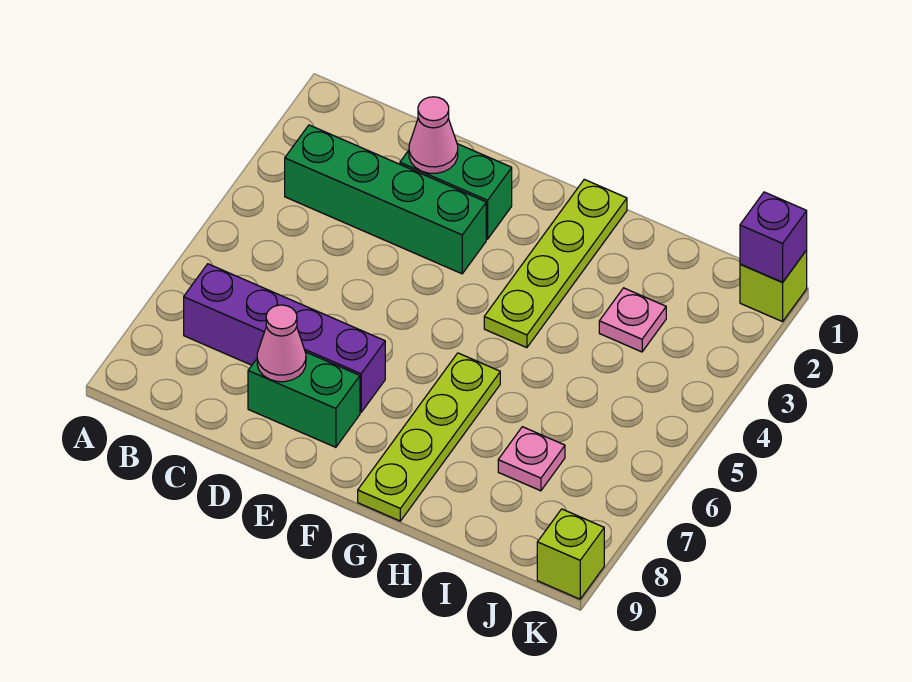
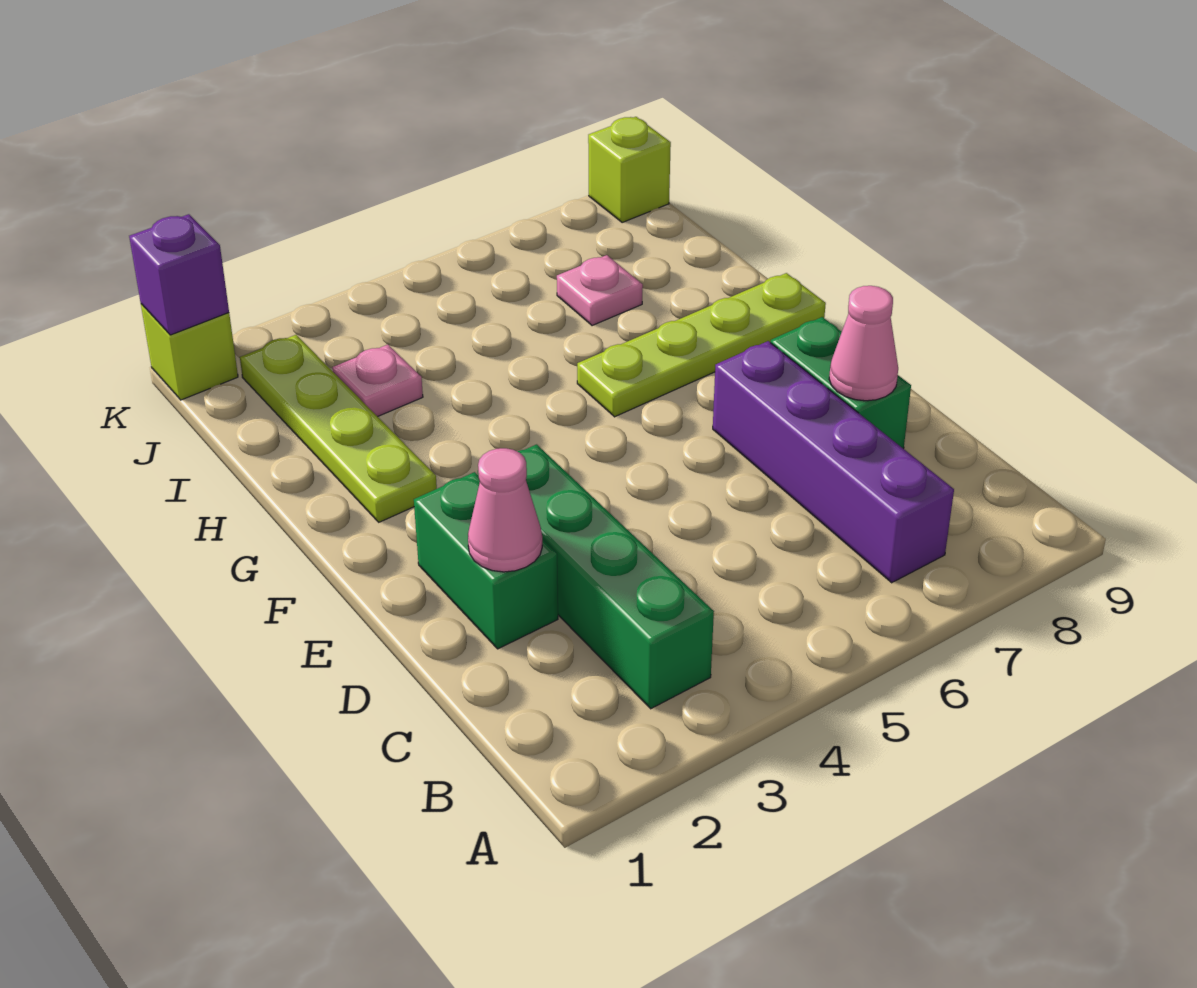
lime 1x4 plate [484,179,627,348] -> lime 1x4 plate turned to [240,335,437,522]

